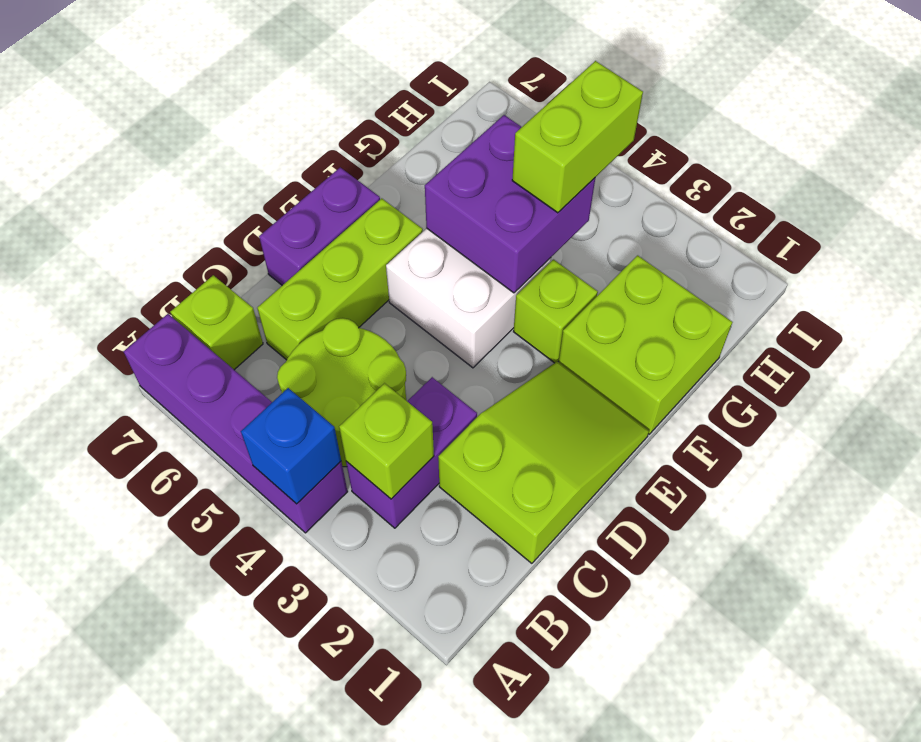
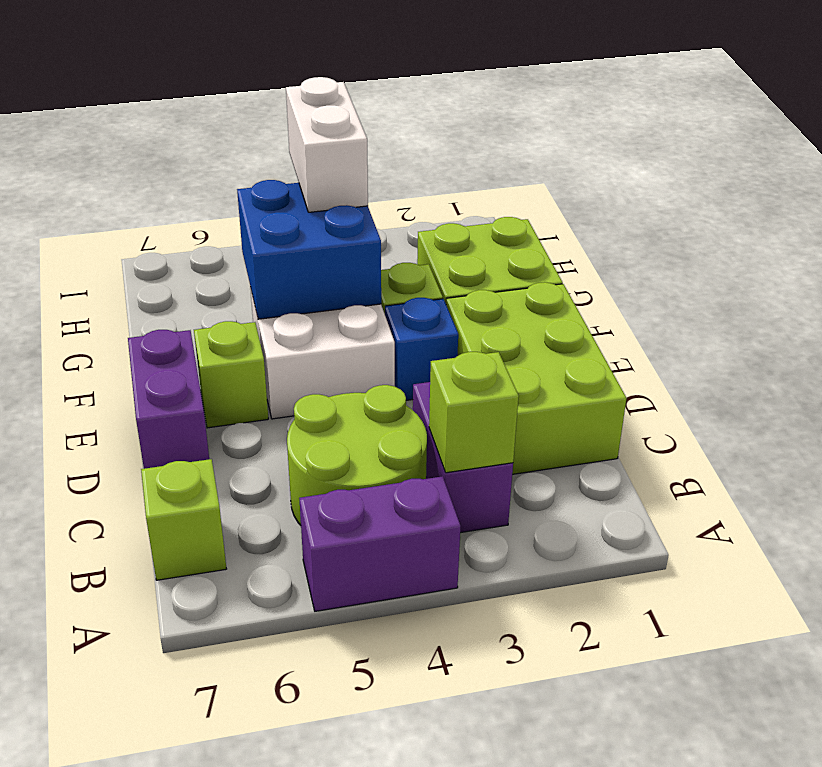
purple 1x4 brick [123,314,348,533] -> purple 1x2 brick [299,476,460,611]
blue 1x1 brick [241,388,341,504] -> blue 1x1 brick moved to [385,298,458,400]
lime 2x3 slope [438,361,649,563] -> lime 2x3 brick [446,282,626,474]
lime 1x3 brick [257,198,423,360] -> lime 1x1 brick [194,321,268,428]
purple 2x2 brick [425,115,595,293] -> blue 2x2 brick [237,180,381,319]
lime 1x2 brick [512,61,643,213] -> white 1x2 brick [286,77,368,212]

